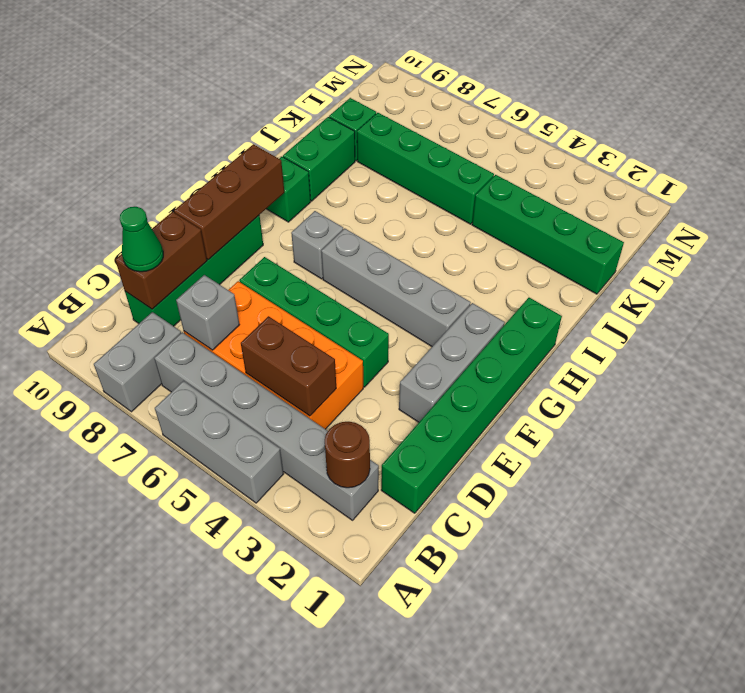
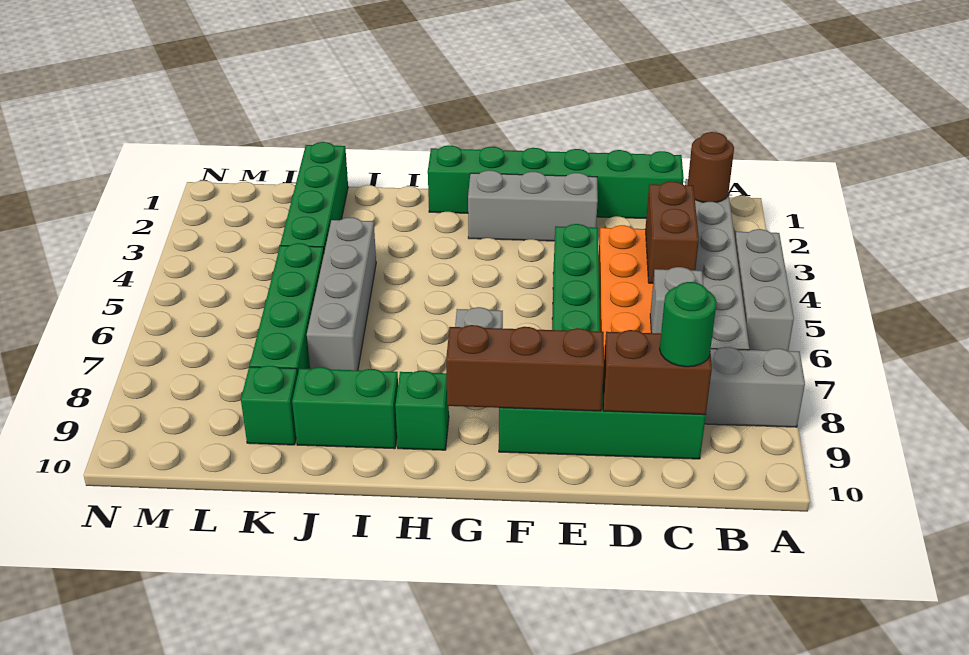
green 1x1 cone [120,207,163,272] -> green 1x1 round brick [660,282,716,367]
grey 1x4 brick [321,228,471,346] -> grey 1x4 brick moved to [307,218,376,370]

